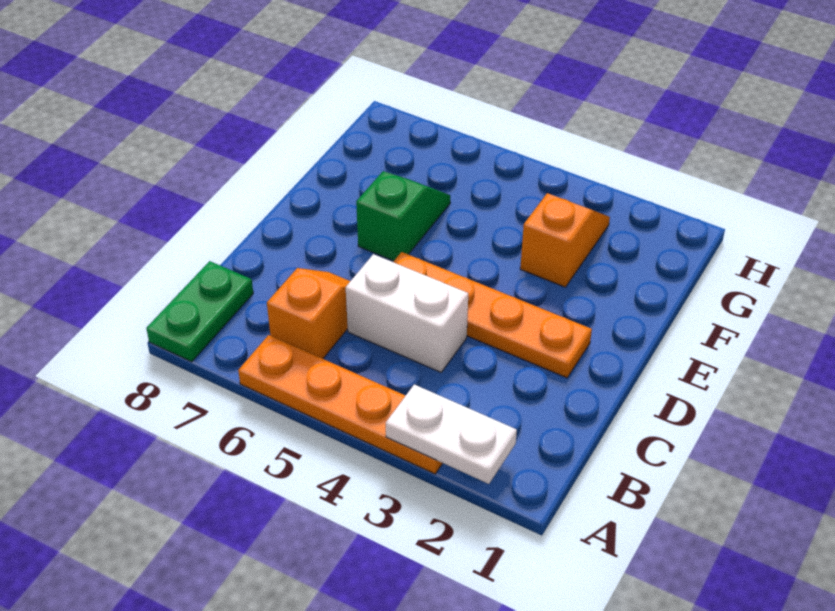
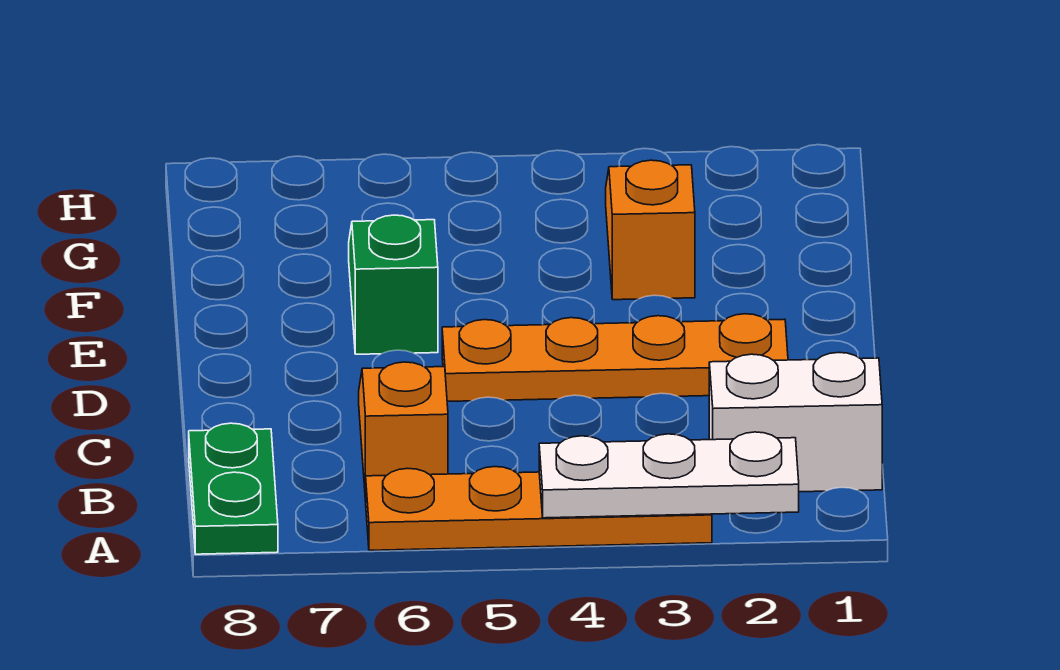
white 1x2 plate [386,384,517,484] -> white 1x3 plate [539,432,799,518]
white 1x2 brick [346,254,468,372] -> white 1x2 brick moved to [709,352,882,492]

